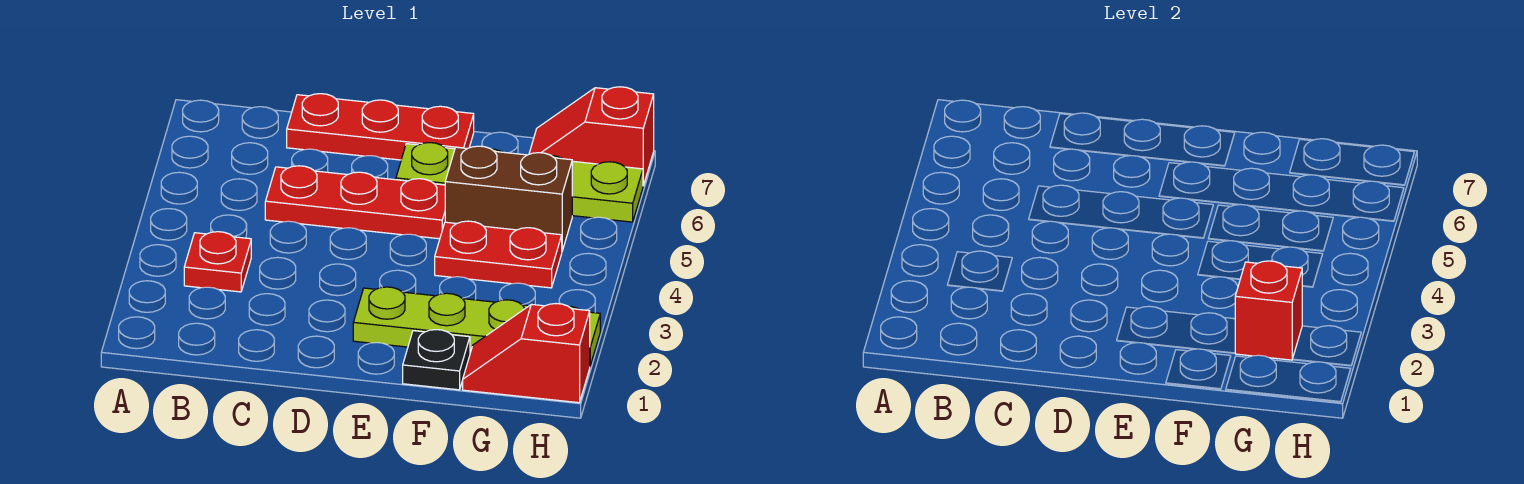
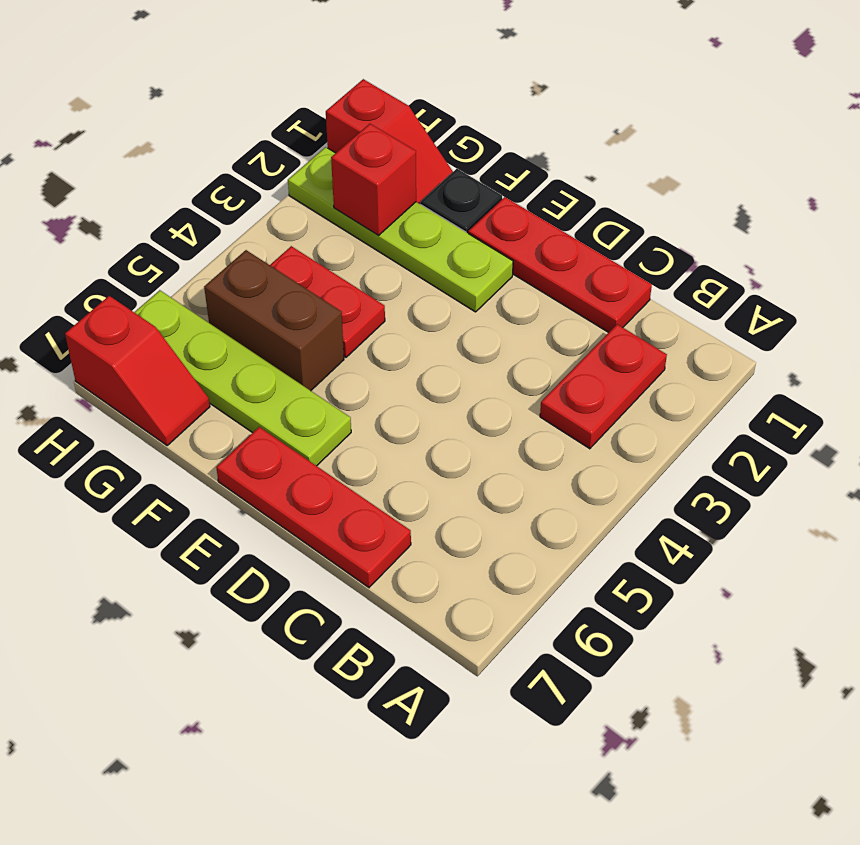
red 1x1 plate [184,232,251,292] -> red 1x2 plate [540,324,667,449]
red 1x3 plate [265,166,445,239] -> red 1x3 plate moved to [468,197,652,332]

